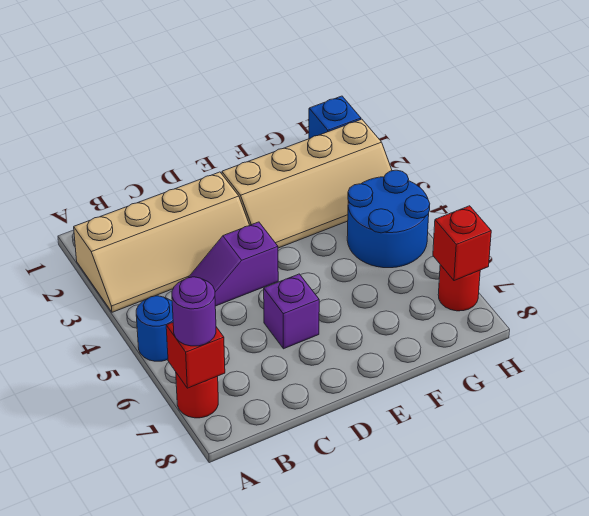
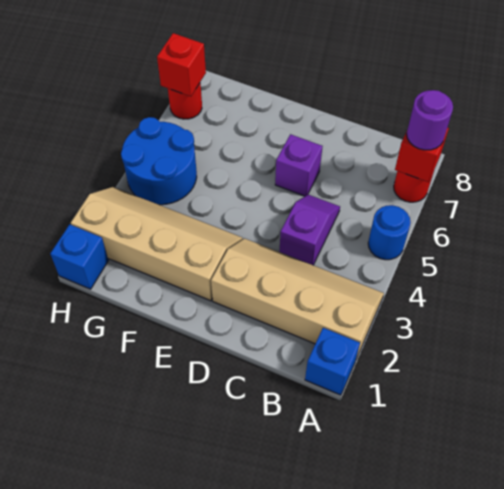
none -> blue 1x1 brick [305,328,360,395]
purple 1x2 slope [188,222,278,306] -> purple 1x2 slope turned to [279,195,340,265]

